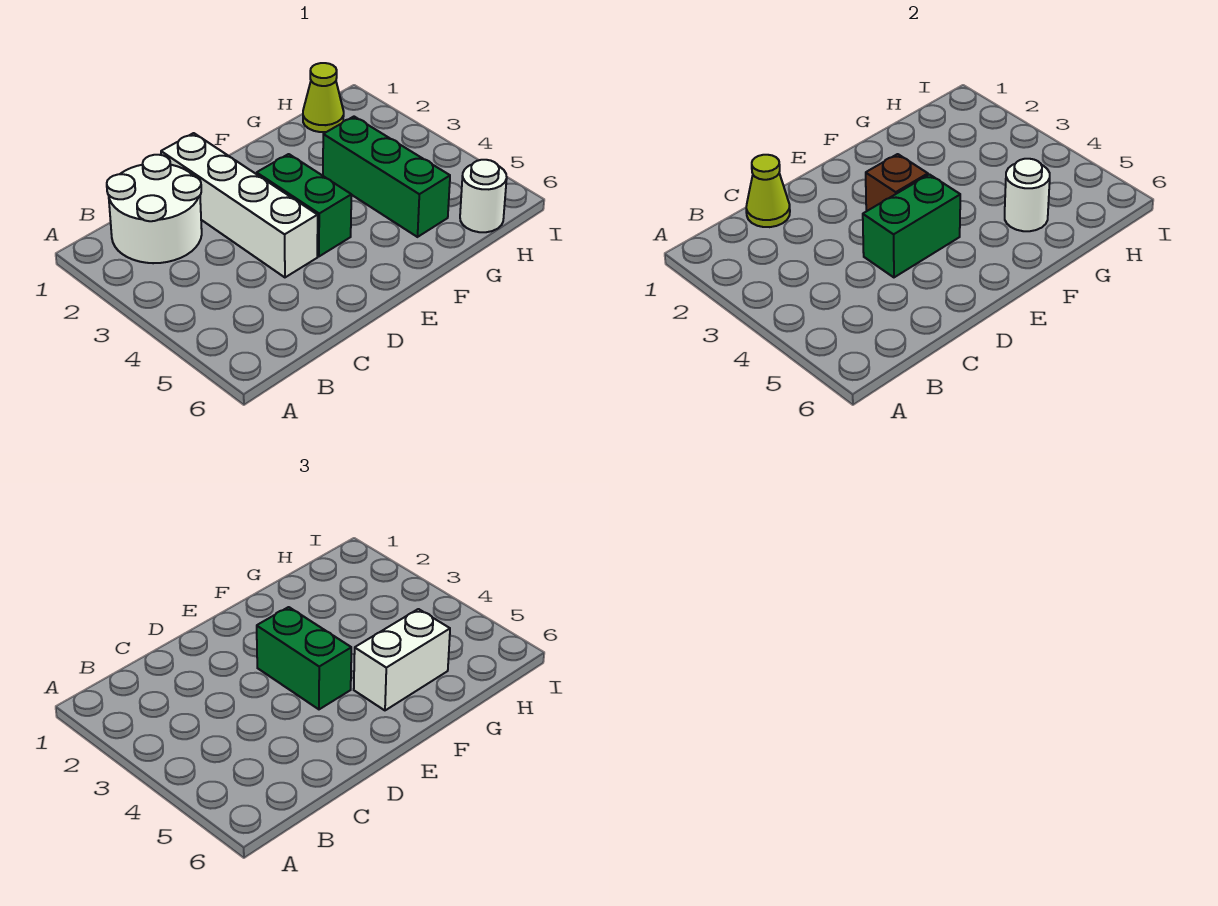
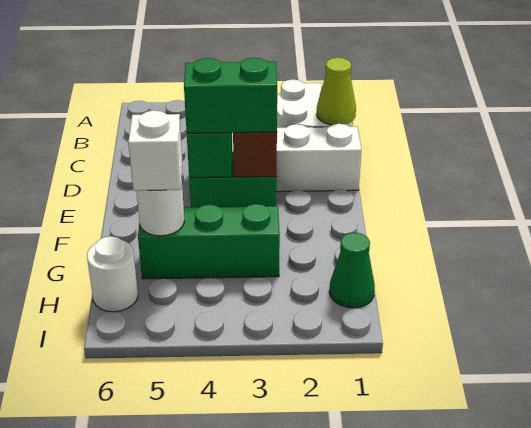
white 1x2 brick [354,609,450,710] -> white 1x1 brick [128,110,182,191]
lime 1x1 cone [303,63,344,132] -> green 1x1 cone [329,233,375,308]

